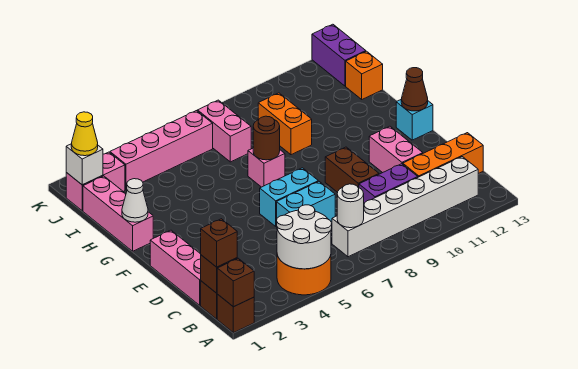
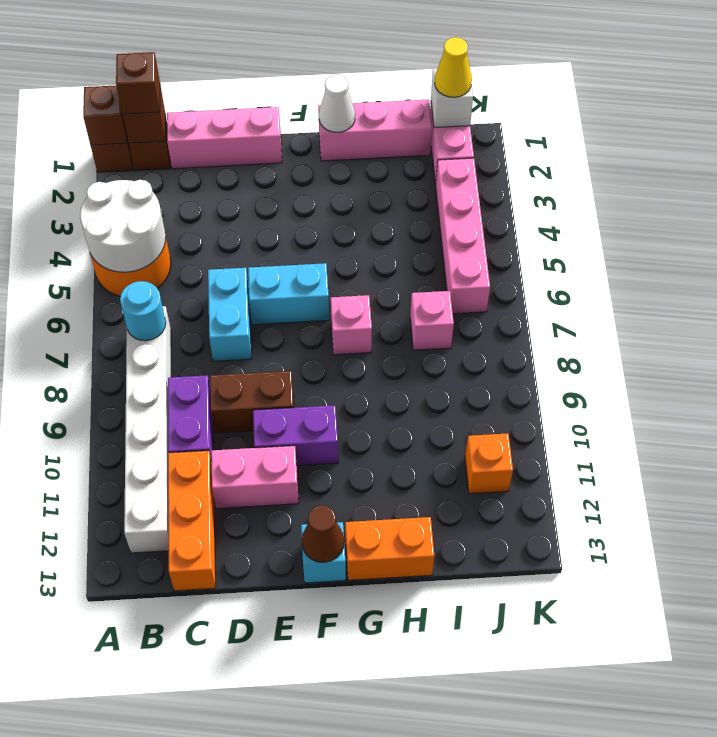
white 1x1 round brick [337,184,364,228] -> cyan 1x1 round brick [120,281,166,341]
cyan 1x2 brick [260,168,318,226] -> cyan 1x2 brick turned to [248,263,329,325]
brown 1x1 round brick [253,116,280,160] -> none
orange 1x2 brick [258,93,312,155] -> orange 1x2 brick moved to [345,517,434,580]
pink 1x2 brick [198,100,251,162] -> pink 1x1 brick [410,291,454,350]
orange 1x1 brick [346,51,383,99] -> orange 1x1 brick moved to [465,433,513,494]
purple 1x2 brick [312,24,366,86] -> purple 1x2 brick moved to [253,405,338,466]

